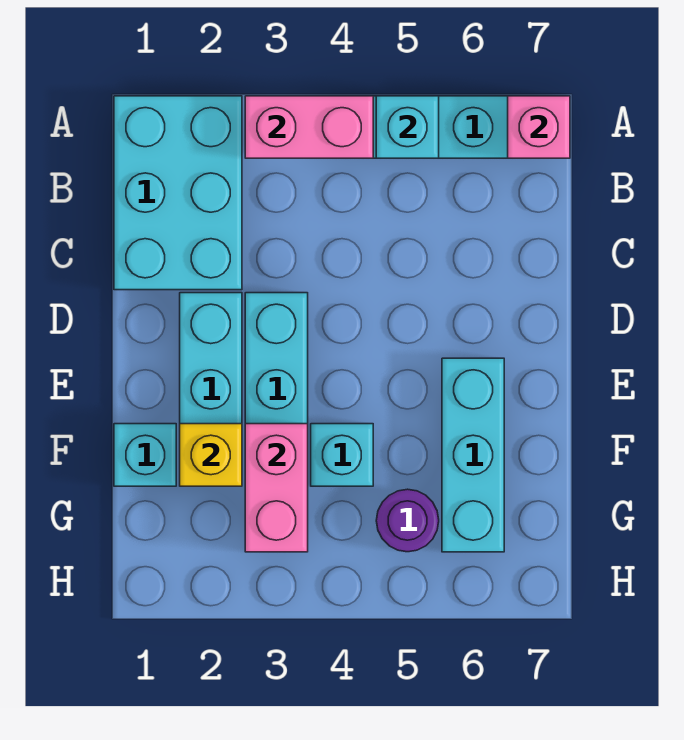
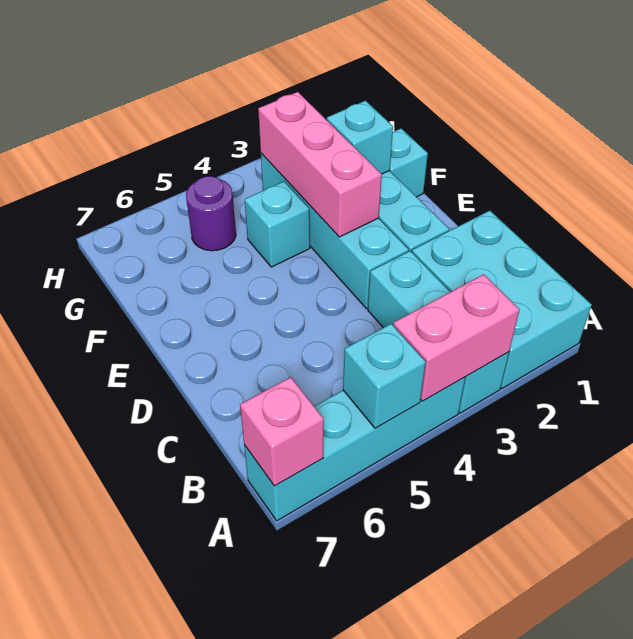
cyan 1x3 brick [442,358,504,552] -> cyan 1x3 brick moved to [368,251,509,413]
yellow 1x1 brick [180,424,242,486] -> cyan 1x1 brick [327,101,393,174]
pink 1x2 brick [245,424,308,552] -> pink 1x3 brick [258,92,382,237]

